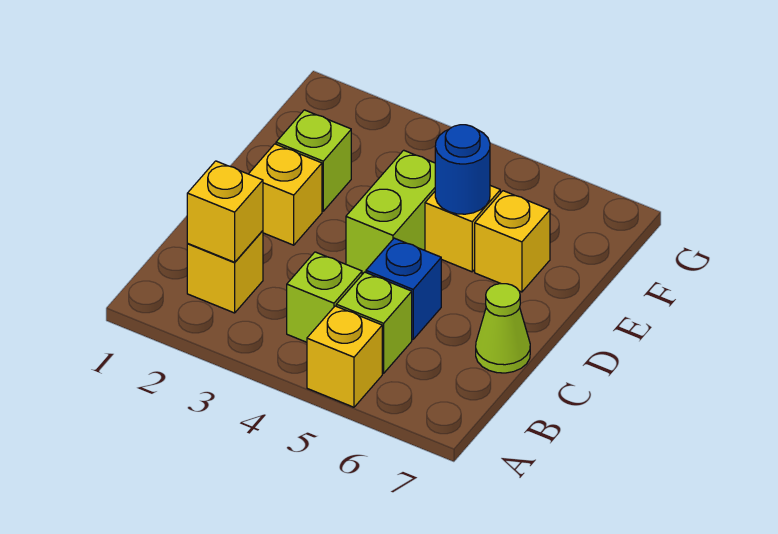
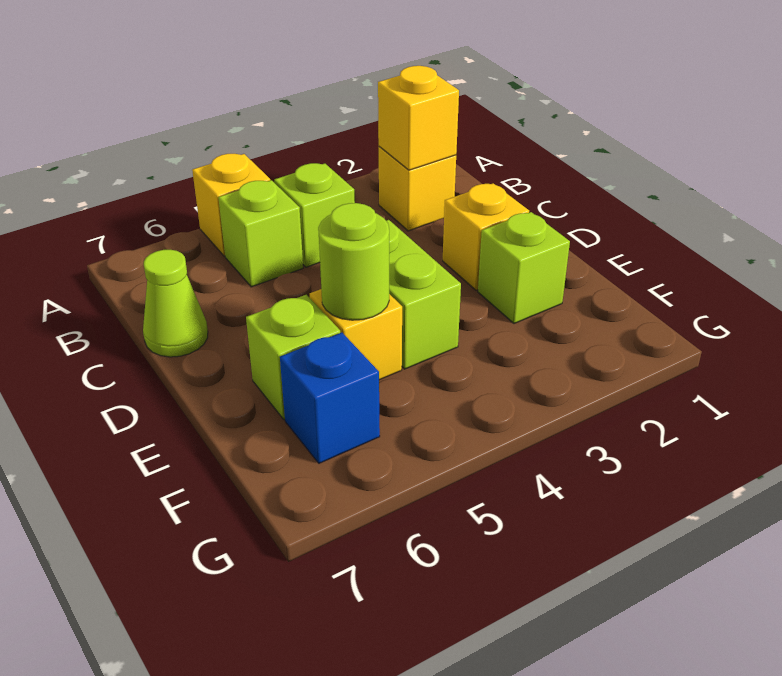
blue 1x1 brick [366,238,441,339] -> blue 1x1 brick moved to [280,333,380,463]
blue 1x1 round brick [435,125,490,214] -> lime 1x1 round brick [318,203,389,320]
yellow 1x1 brick [475,191,550,292] -> lime 1x1 brick [246,295,340,419]

